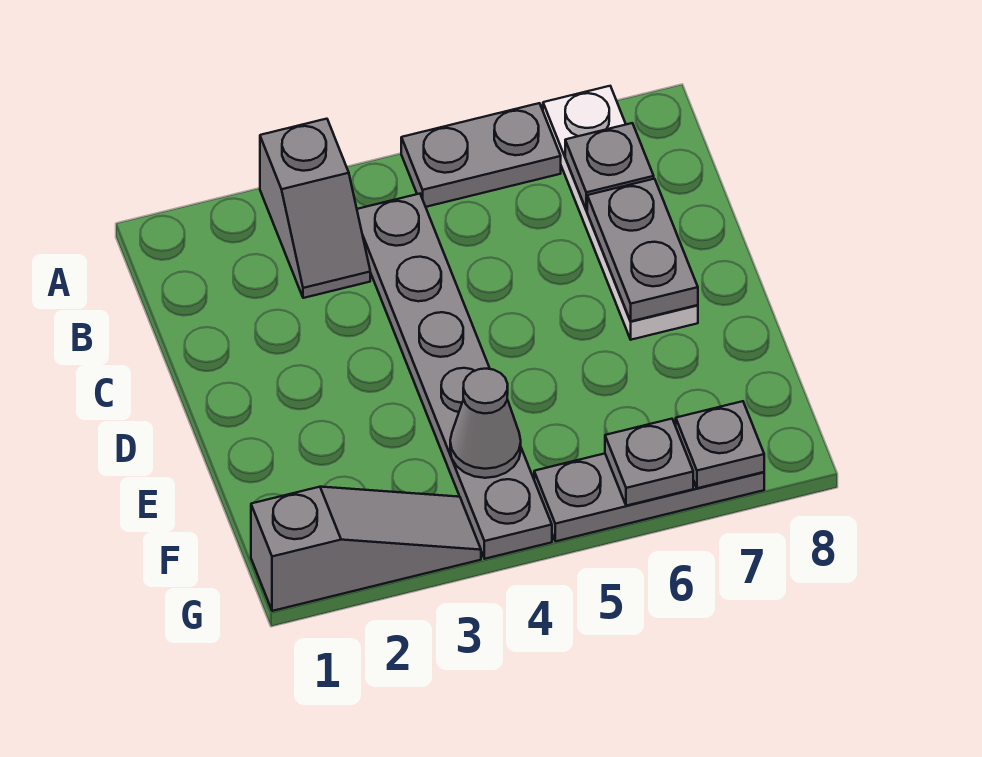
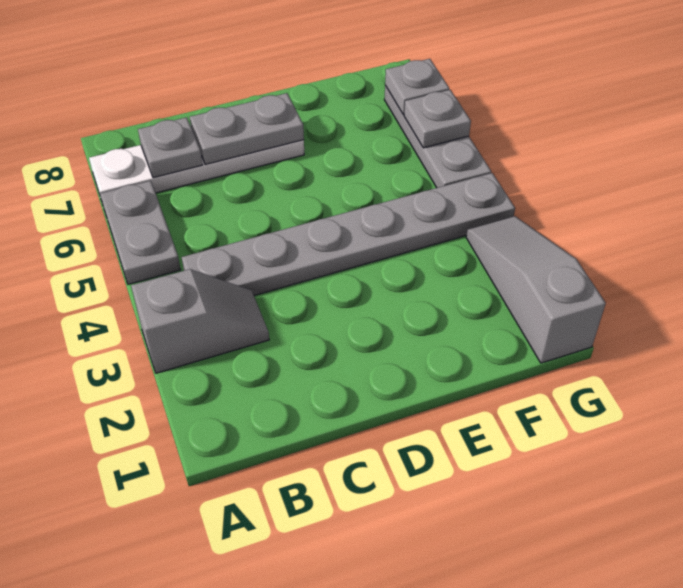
grey 1x1 cone [450,369,521,478] -> none

